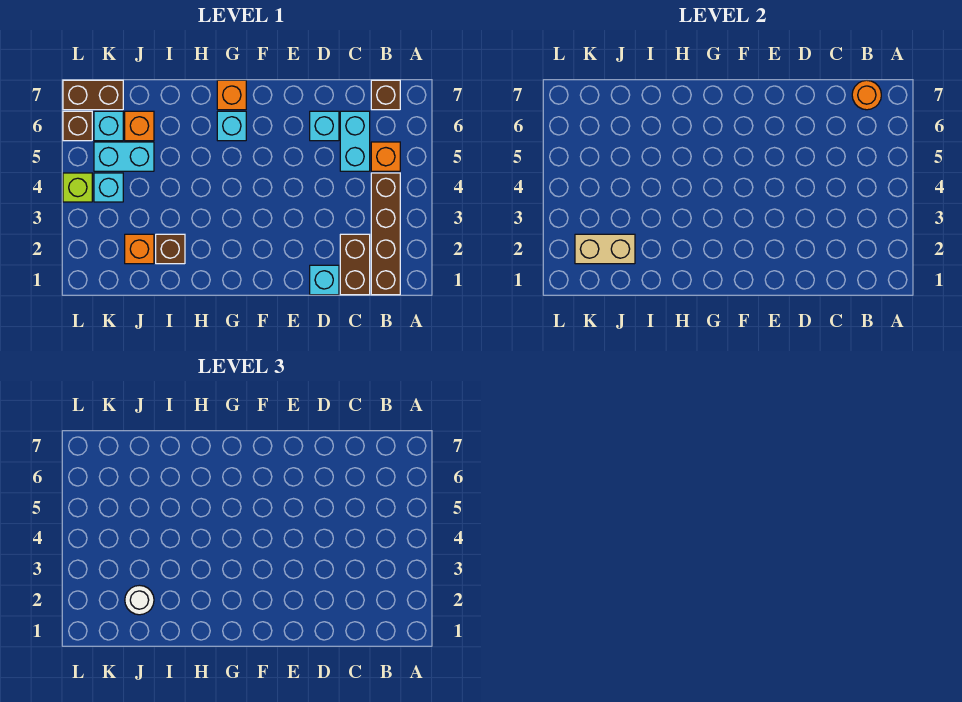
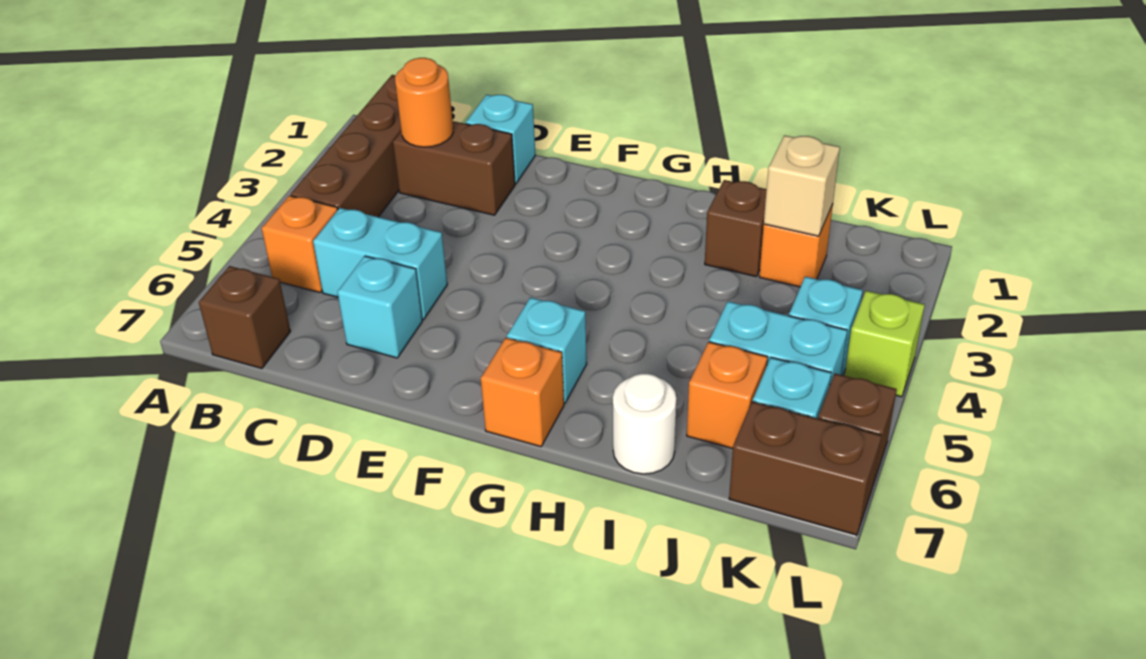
orange 1x1 round brick [852,80,881,110] -> orange 1x1 round brick moved to [395,58,453,147]
brown 1x2 brick [340,234,370,295] -> brown 1x2 brick turned to [393,121,515,215]
cyan 1x2 brick [340,111,370,171] -> cyan 1x2 brick turned to [313,208,447,319]
tan 1x2 brick [575,234,635,264] -> tan 1x1 brick [764,135,840,236]
white 1x1 round brick [125,585,154,615] -> white 1x1 round brick moved to [613,374,676,474]

